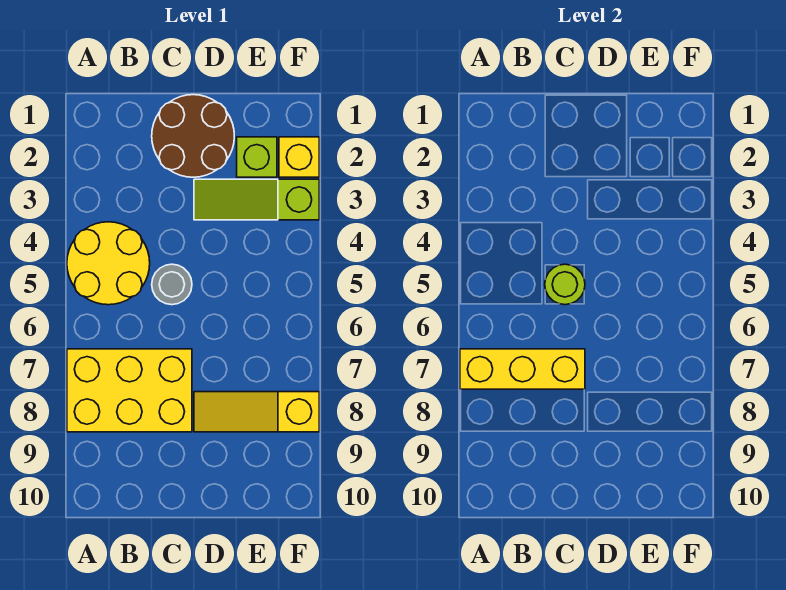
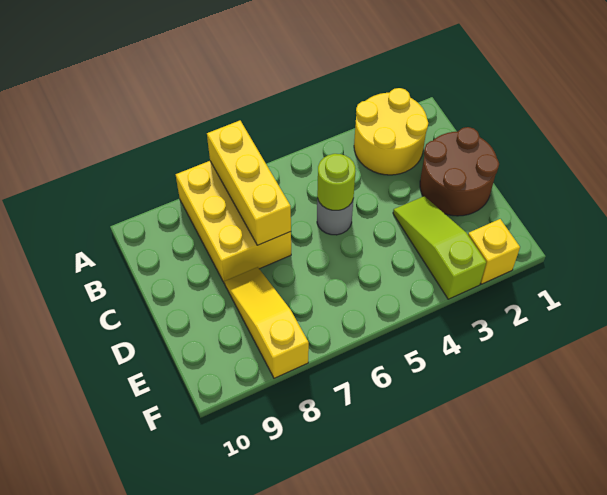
yellow 2x2 round brick [67,222,150,305] -> yellow 2x2 round brick moved to [354,88,428,175]
lime 1x1 brick [237,137,277,177] -> none

